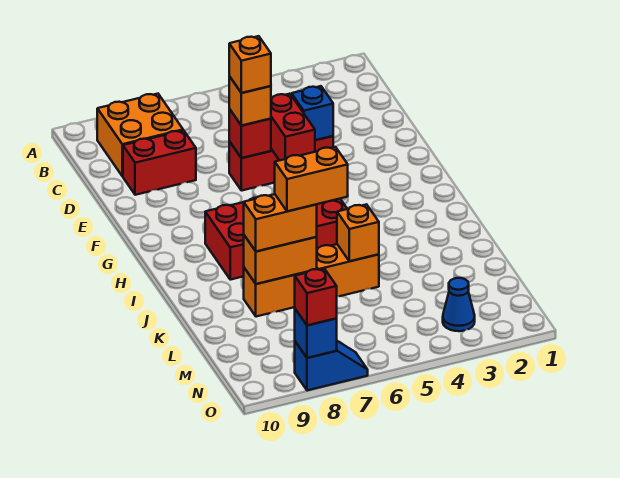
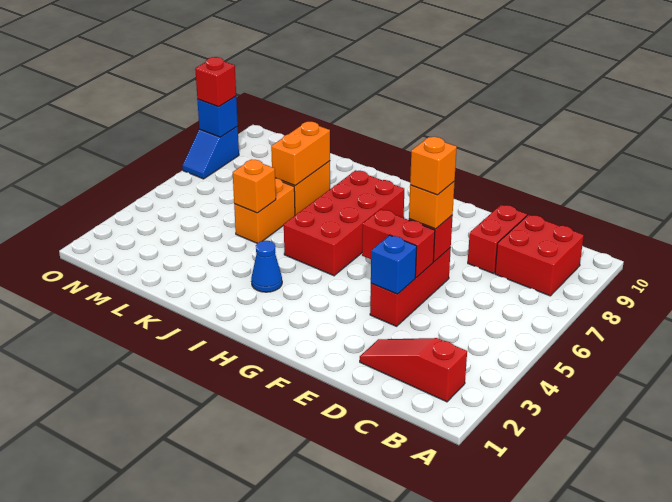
none -> red 1x3 slope [360,338,467,402]
orange 2x2 brick [97,94,183,176] -> red 2x2 brick [495,215,584,296]
orange 1x2 brick [275,147,348,211] -> none
orange 1x2 brick [244,194,317,251] -> none
blue 1x1 cone [443,278,475,331] -> blue 1x1 cone moved to [251,241,282,292]

